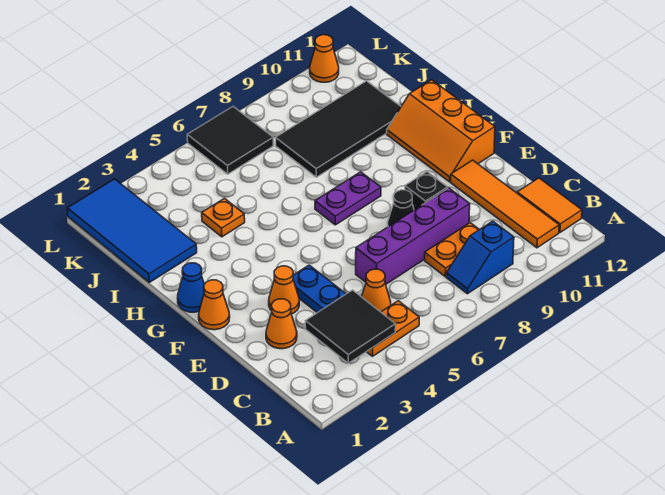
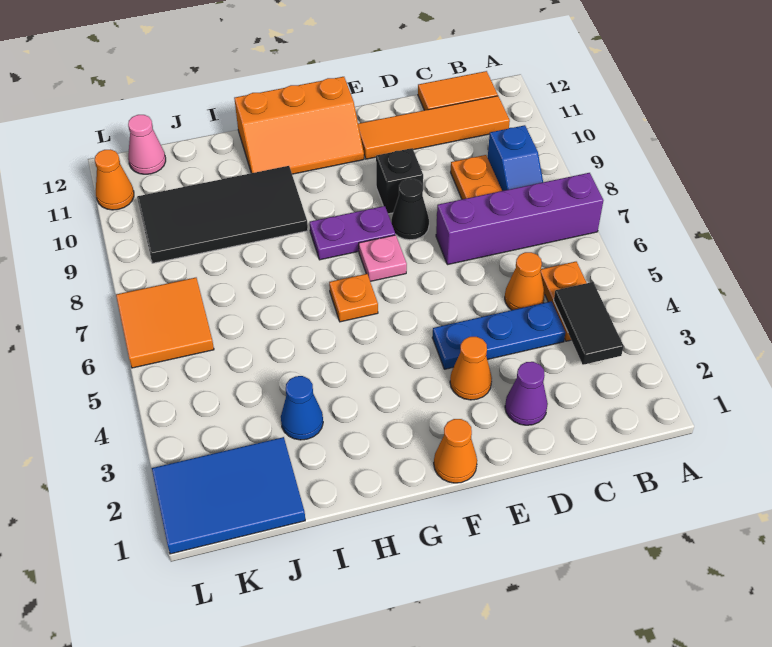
black 2x2 tile [305,290,396,363] -> black 1x2 tile [554,282,624,365]
orange 1x1 cone [266,299,297,349] -> purple 1x1 cone [505,362,548,425]
purple 1x4 brick [356,188,470,284] -> purple 1x4 brick turned to [436,173,604,265]
none -> pink 1x1 plate [359,235,407,281]
blue 1x1 cone [178,263,204,312] -> blue 1x1 cone moved to [281,376,323,440]
purple 1x2 plate [315,172,381,225] -> purple 1x2 plate turned to [310,206,395,260]
blue 2x4 tile [67,179,197,282] -> blue 2x3 tile [152,437,305,554]
orange 1x1 plate [202,198,245,237] -> orange 1x1 plate moved to [329,274,378,322]
black 2x4 tile [276,81,401,177] -> black 2x4 tile turned to [137,166,308,263]
black 2x2 tile [187,107,273,174] -> orange 2x2 tile [116,278,214,368]
none -> pink 1x1 cone [128,115,166,174]

